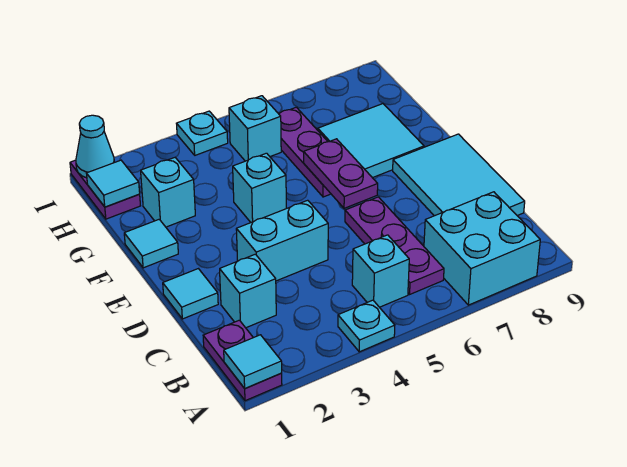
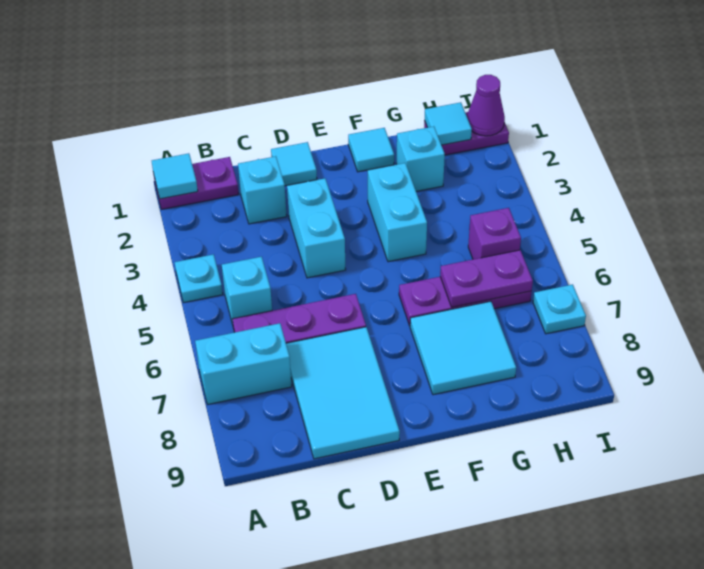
cyan 2x2 brick [424,192,540,305] -> cyan 1x2 brick [195,323,292,404]
cyan 2x3 tile [393,134,525,216] -> cyan 2x3 tile turned to [286,327,400,459]
purple 1x2 plate [304,139,378,208] -> purple 1x2 plate moved to [440,250,533,307]
cyan 1x1 brick [233,153,286,222] -> cyan 1x2 brick [368,163,427,262]
cyan 1x1 brick [229,96,281,161] -> purple 1x1 brick [468,208,521,259]
cyan 1x1 cone [76,115,114,178] -> purple 1x1 cone [467,75,505,136]
cyan 1x1 plate [176,111,228,155] -> cyan 1x1 plate moved to [533,284,586,334]

